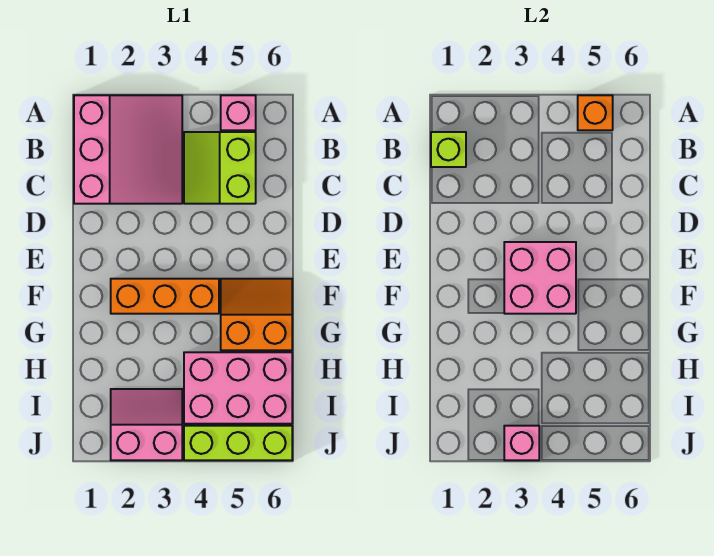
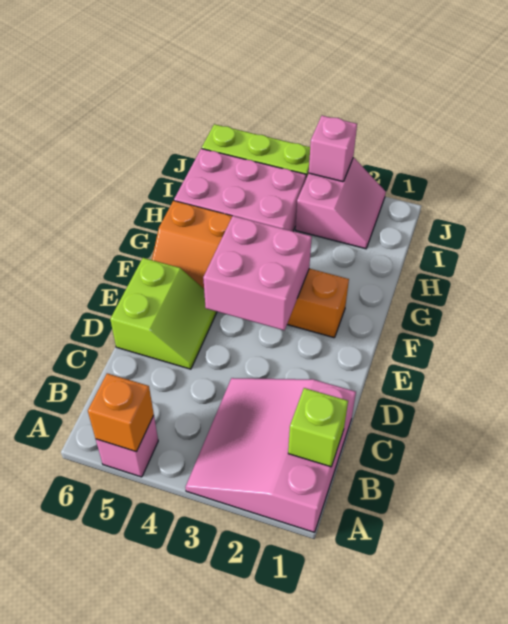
lime 2x2 slope [184,132,256,204] -> lime 2x2 slope moved to [110,258,217,369]
pink 2x2 slope [111,389,182,460] -> pink 2x2 slope turned to [296,158,386,249]

